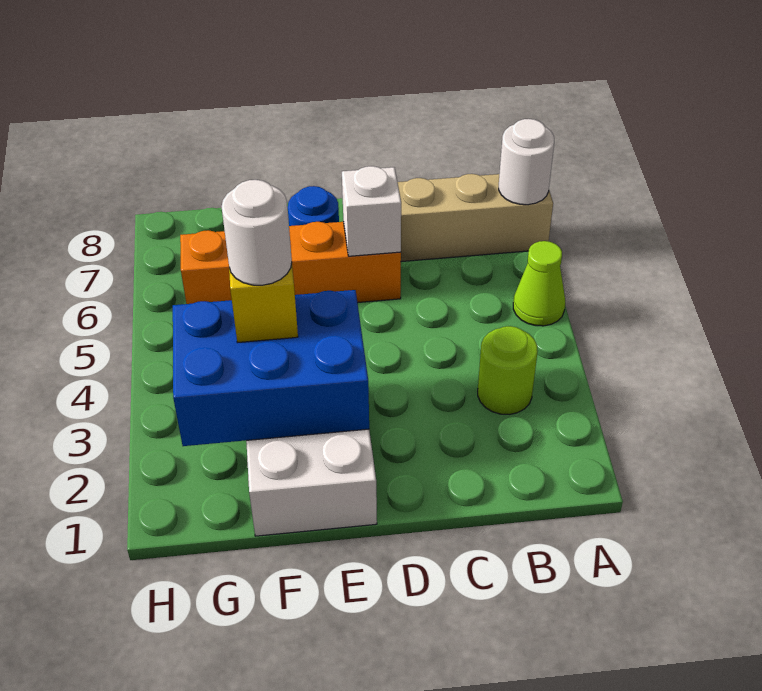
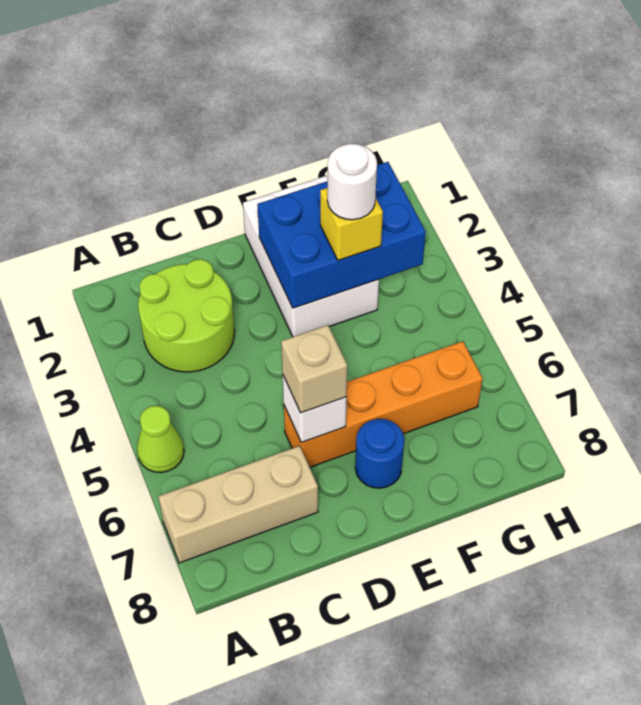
white 1x1 round brick [499,119,554,205] -> none
lime 1x1 round brick [478,326,538,414] -> lime 2x2 round brick [138,259,235,372]
none -> tan 1x1 brick [281,325,348,413]

